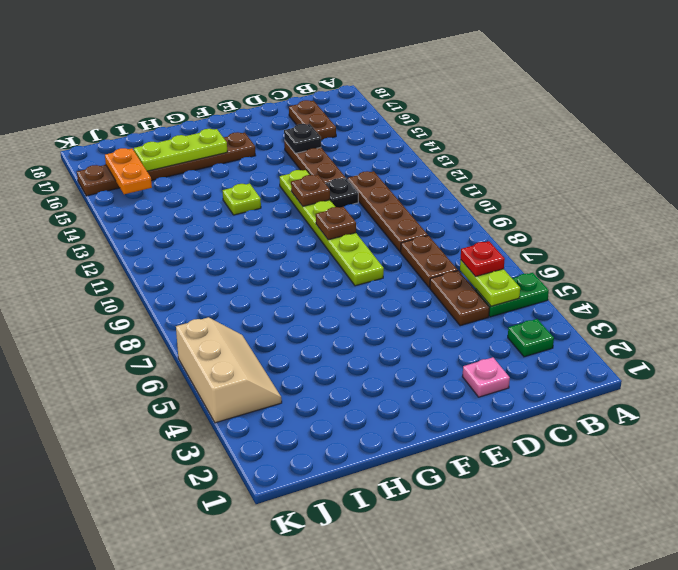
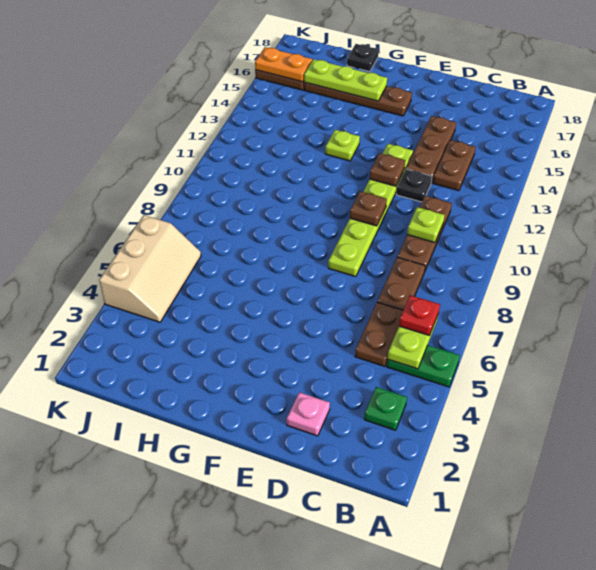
brown 1x4 plate [348,171,428,252] -> brown 1x3 plate [397,196,452,270]
none -> lime 1x1 plate [407,207,445,243]
brown 1x2 plate [289,100,336,140] -> brown 1x2 plate moved to [433,140,476,191]
black 1x1 plate [284,124,321,153] -> black 1x1 plate moved to [347,44,379,72]
orange 1x2 plate [105,148,152,194] -> orange 1x2 plate turned to [255,47,312,82]

